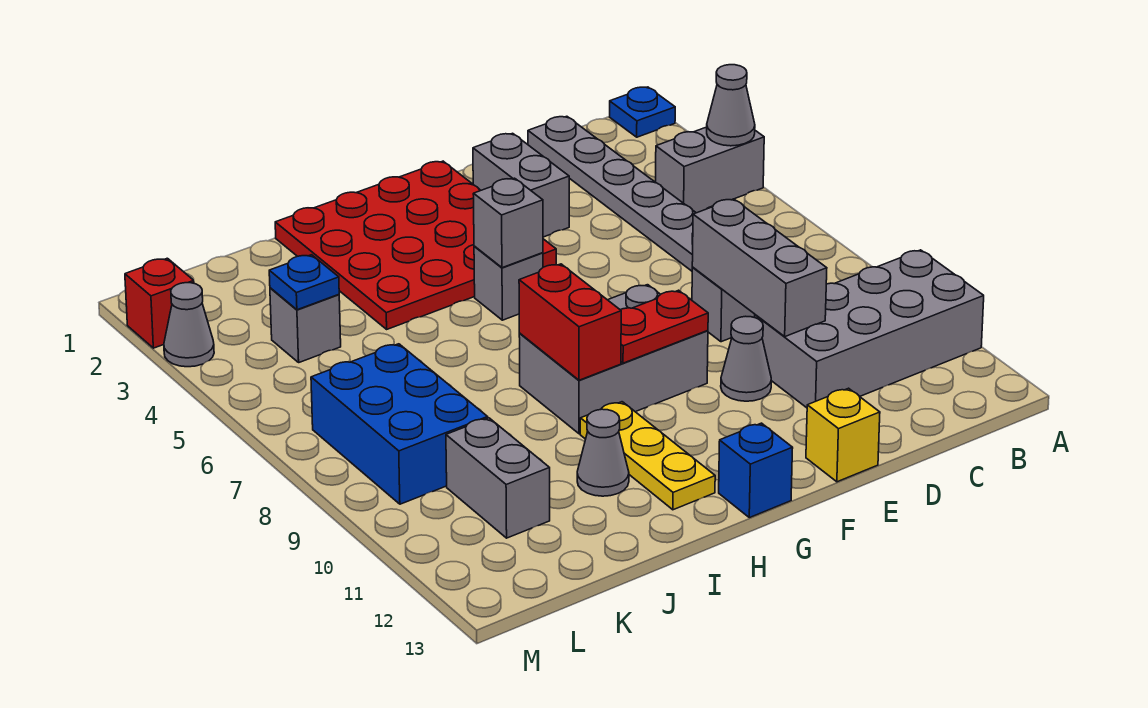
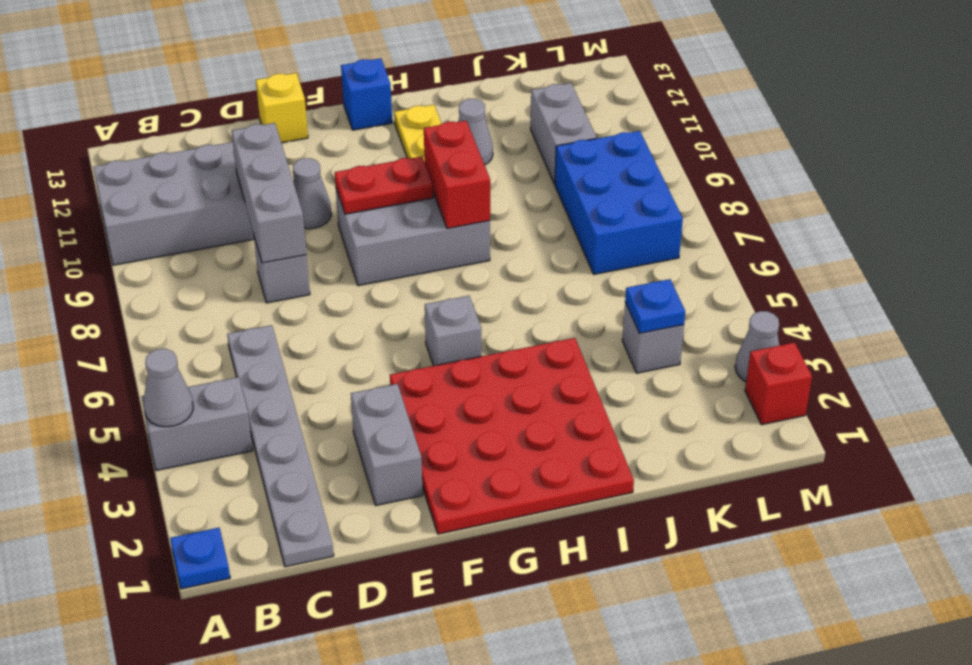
grey 1x1 brick [473,178,543,268] -> none

